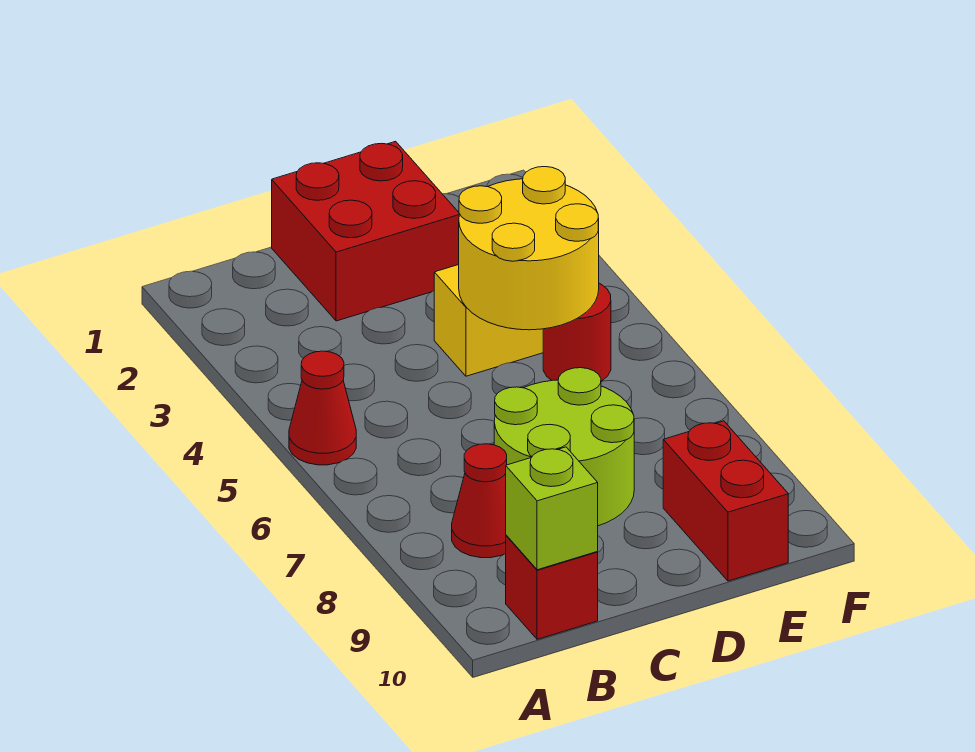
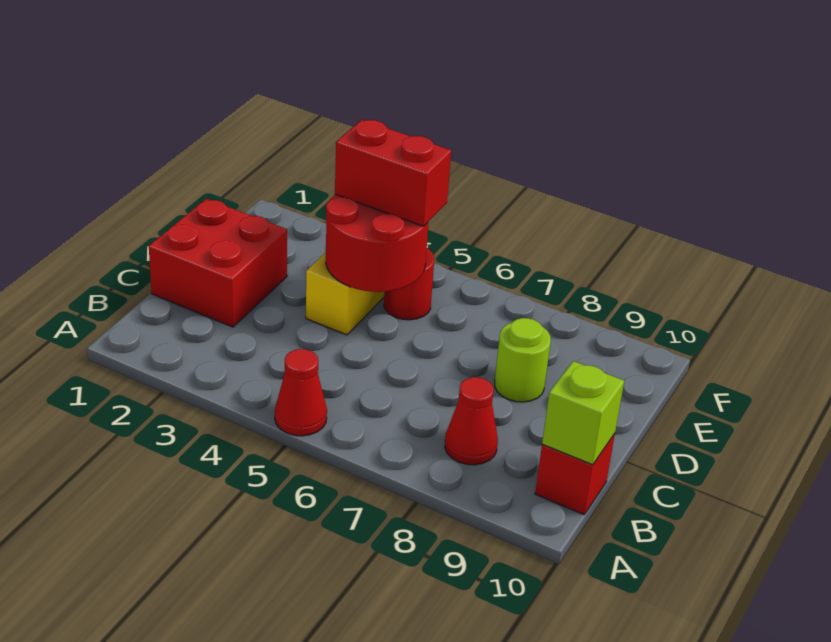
lime 2x2 round brick [494,368,634,526] -> lime 1x1 round brick [495,318,551,402]
yellow 2x2 round brick [459,167,599,330] -> red 2x2 round brick [326,194,429,292]
red 1x2 brick [663,421,788,581] -> red 1x2 brick moved to [335,120,451,226]

